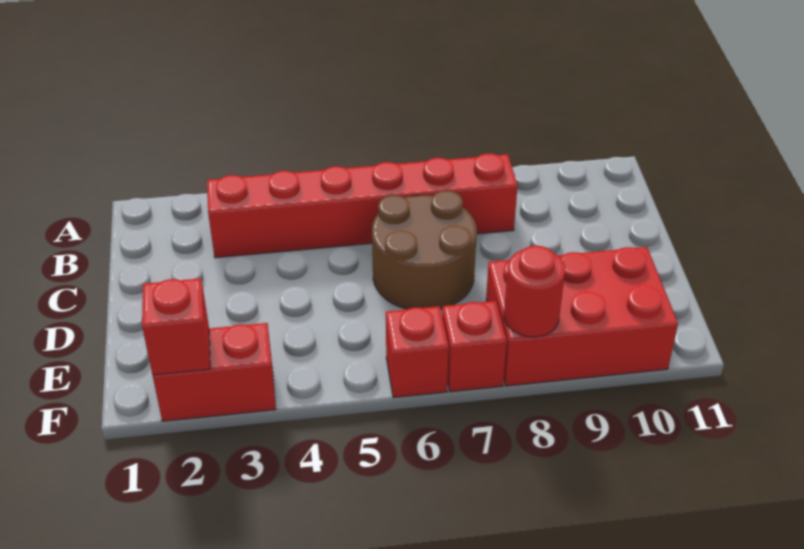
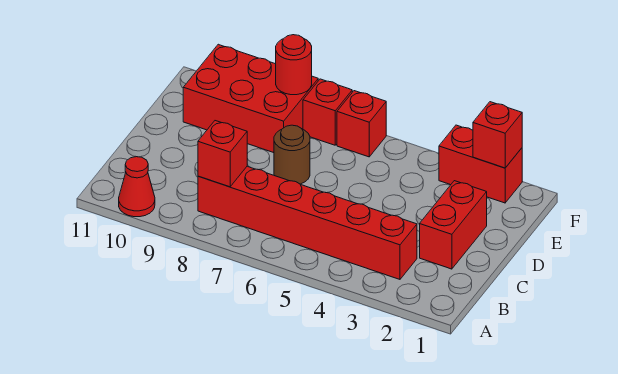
none -> red 1x1 cone [119,157,155,217]
none -> red 1x1 brick [198,121,247,187]
none -> red 1x2 brick [420,181,487,269]
brown 2x2 round brick [372,191,477,309] -> brown 1x1 round brick [274,125,310,184]

